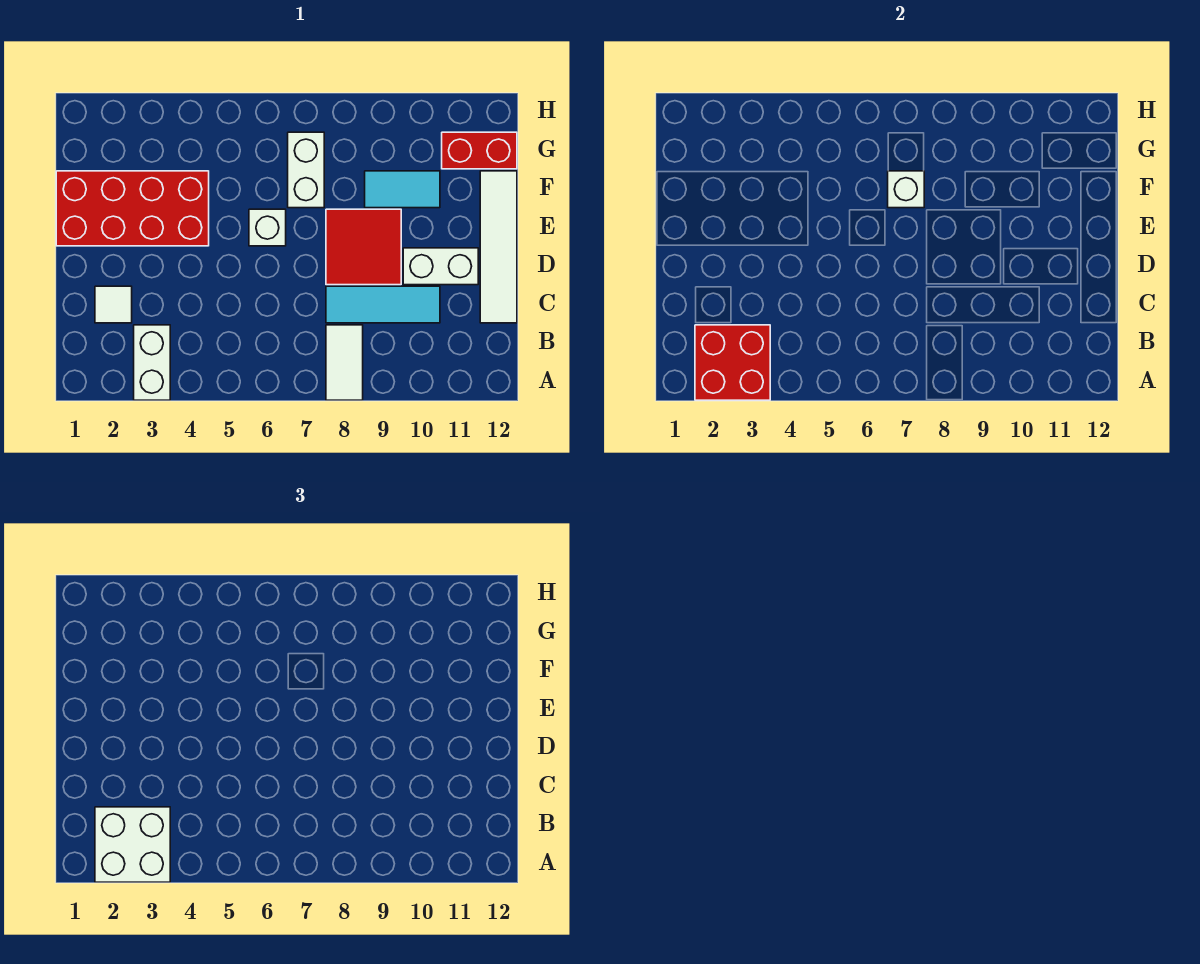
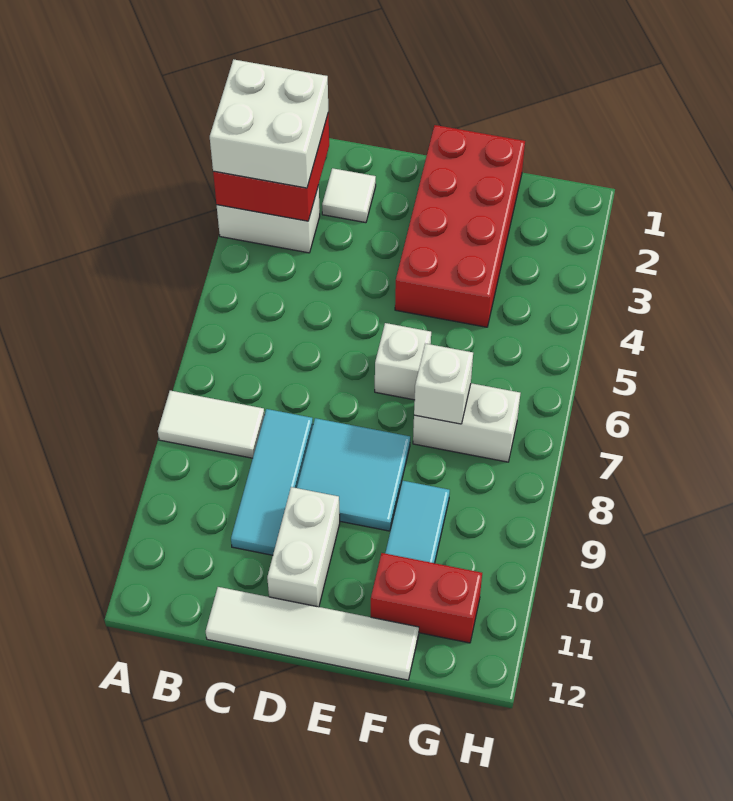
red 2x2 tile [326,209,401,285] -> cyan 2x2 tile [297,418,410,531]
red 1x2 brick [442,132,517,169] -> red 1x2 brick turned to [371,553,482,643]

